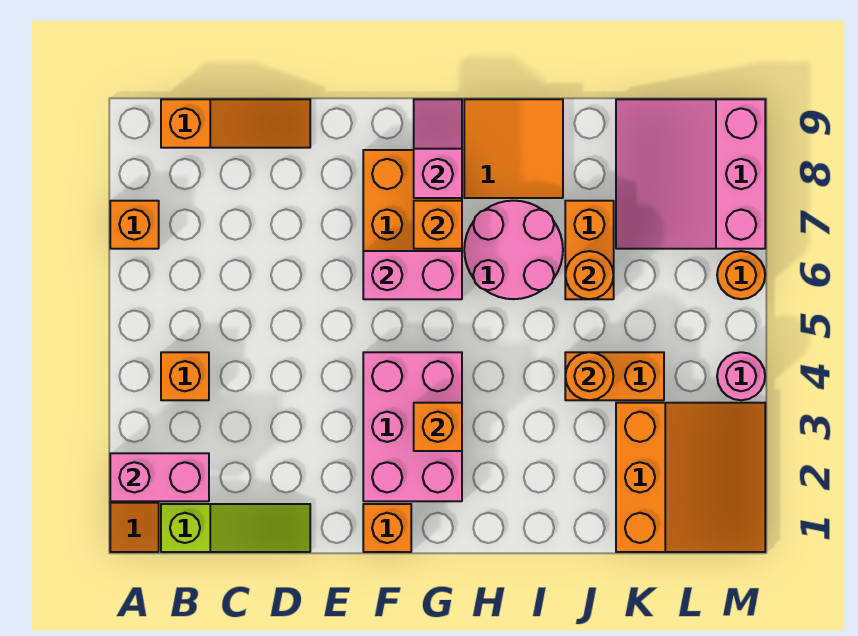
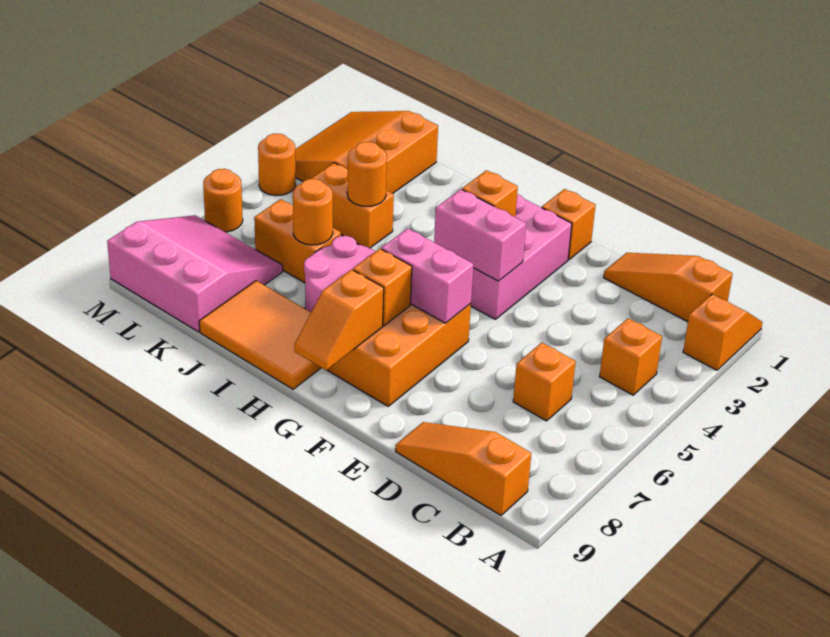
pink 1x2 brick [110,453,209,501] -> pink 1x2 brick moved to [434,189,526,281]
orange 1x1 brick [110,201,159,249] -> orange 1x1 brick moved to [513,343,576,421]
lime 1x3 slope [161,504,310,552] -> orange 1x3 slope [604,253,733,322]
pink 1x2 slope [414,99,462,198] -> orange 1x2 slope [294,270,384,370]
orange 2x2 tile [464,99,563,198] -> orange 2x3 tile [199,281,321,389]
orange 1x2 brick [565,201,614,299] -> orange 1x2 brick turned to [254,199,341,283]
pink 3x3 slope [616,99,765,249] -> pink 3x3 slope turned to [107,215,283,332]
pink 1x1 round brick [717,352,765,400] -> orange 1x1 round brick [258,134,296,196]

